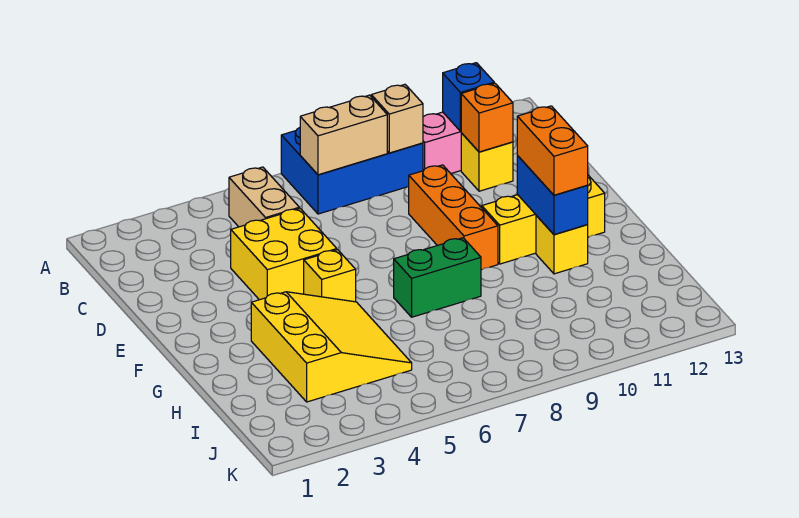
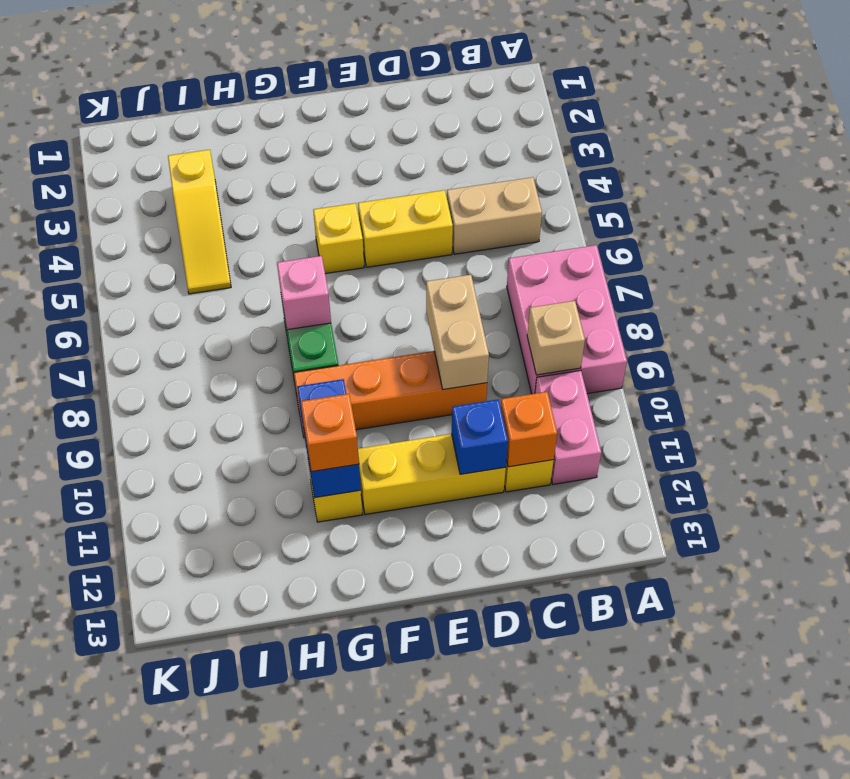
blue 2x3 brick [281,128,423,214] -> pink 2x3 brick [507,245,627,394]
tan 1x2 brick [300,95,387,175] -> tan 1x2 brick moved to [426,275,489,389]
blue 1x1 brick [443,63,494,131] -> blue 1x1 brick moved to [452,399,508,474]
yellow 2x2 brick [231,208,337,300] -> yellow 1x2 brick [358,190,453,267]
orange 1x3 brick [409,165,498,270] -> orange 1x4 brick [294,351,487,438]
yellow 1x3 brick [482,175,605,264] -> yellow 1x3 brick turned to [358,434,506,515]
blue 1x2 brick [517,156,588,235] -> blue 1x2 brick turned to [297,379,361,498]
orange 1x2 brick [517,106,588,195] -> orange 1x1 brick [301,394,359,472]
yellow 3x3 slope [251,292,412,402] -> yellow 1x3 slope [168,150,231,294]
none -> pink 1x1 brick [277,256,331,330]

